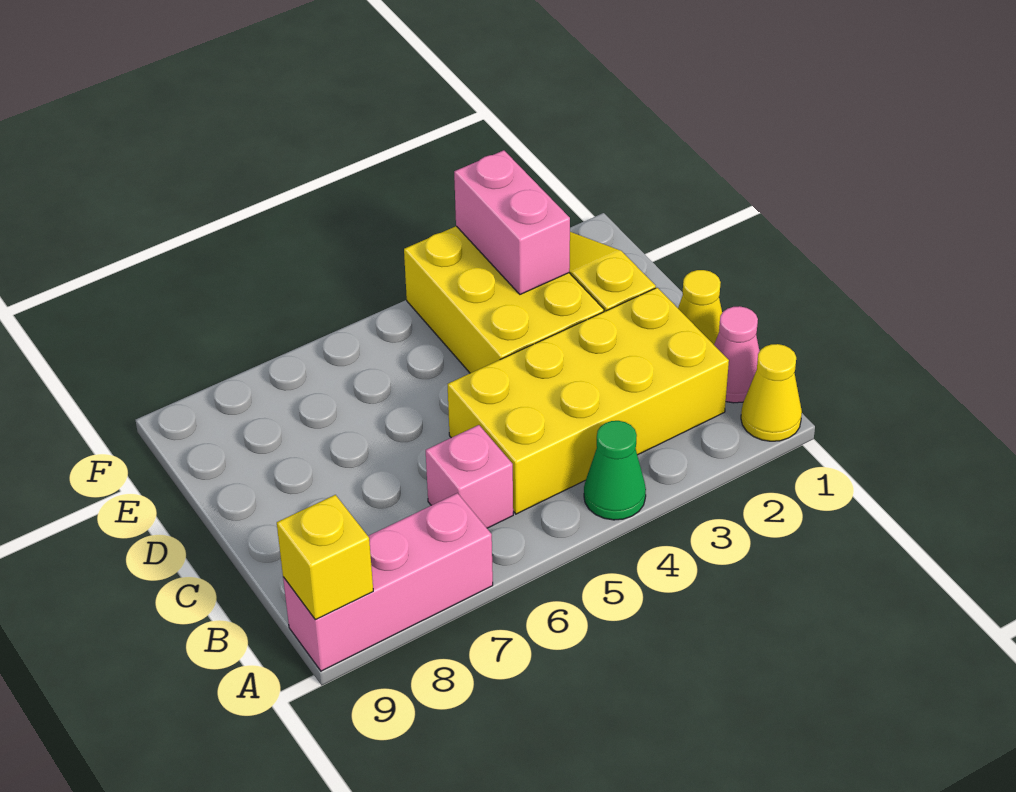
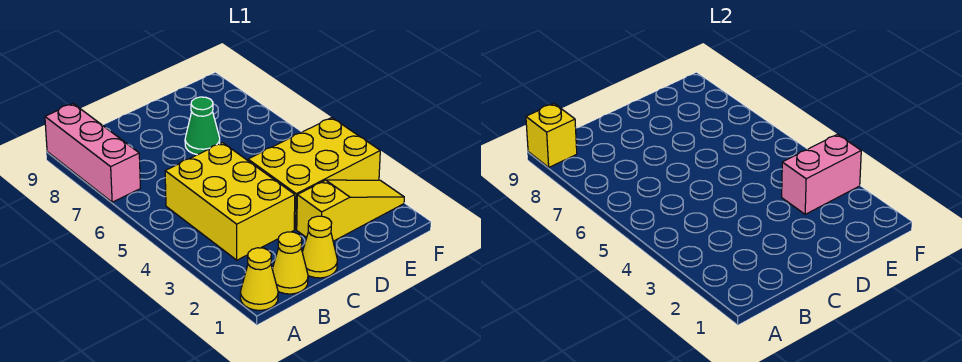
green 1x1 cone [584,421,646,520] -> green 1x1 cone moved to [185,97,220,155]
pink 1x1 cone [714,306,760,403] -> yellow 1x1 cone [272,232,308,294]
yellow 2x4 brick [448,288,729,514] -> yellow 2x3 brick [165,143,295,260]
pink 1x1 brick [426,425,513,528] -> none

